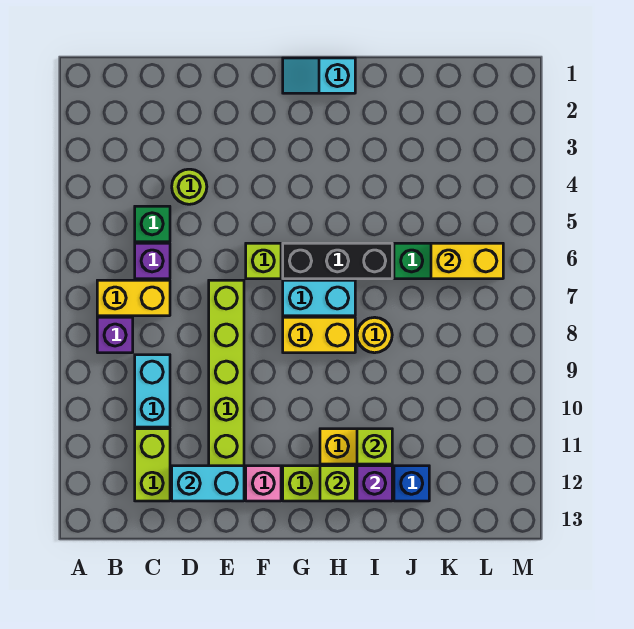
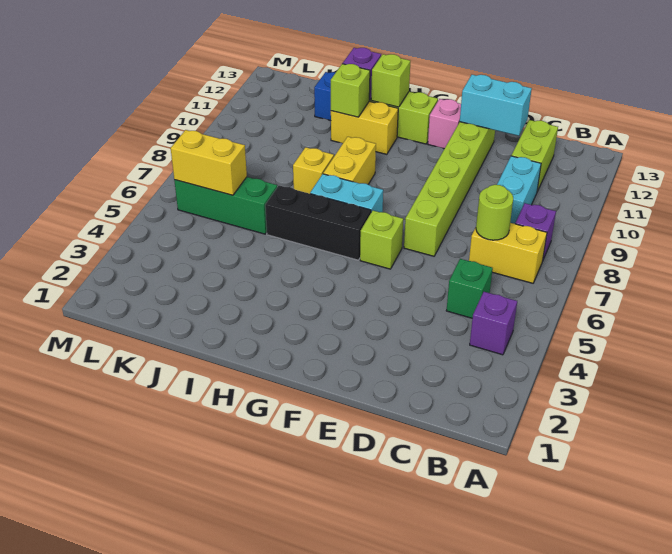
purple 1x1 brick [135,243,170,279] -> purple 1x1 brick moved to [470,292,517,355]
lime 1x1 round brick [172,169,207,204] -> lime 1x1 round brick moved to [476,185,513,240]
cyan 1x2 slope [283,58,355,93] -> none
yellow 1x2 brick [283,317,355,353] -> yellow 1x2 brick turned to [323,137,376,184]
yellow 1x1 round brick [357,317,392,353] -> yellow 1x1 brick [293,147,334,194]

